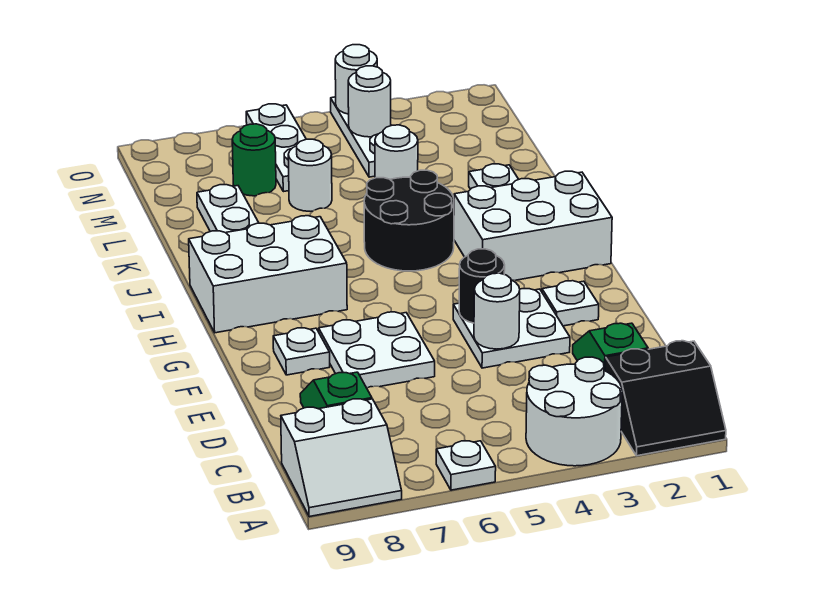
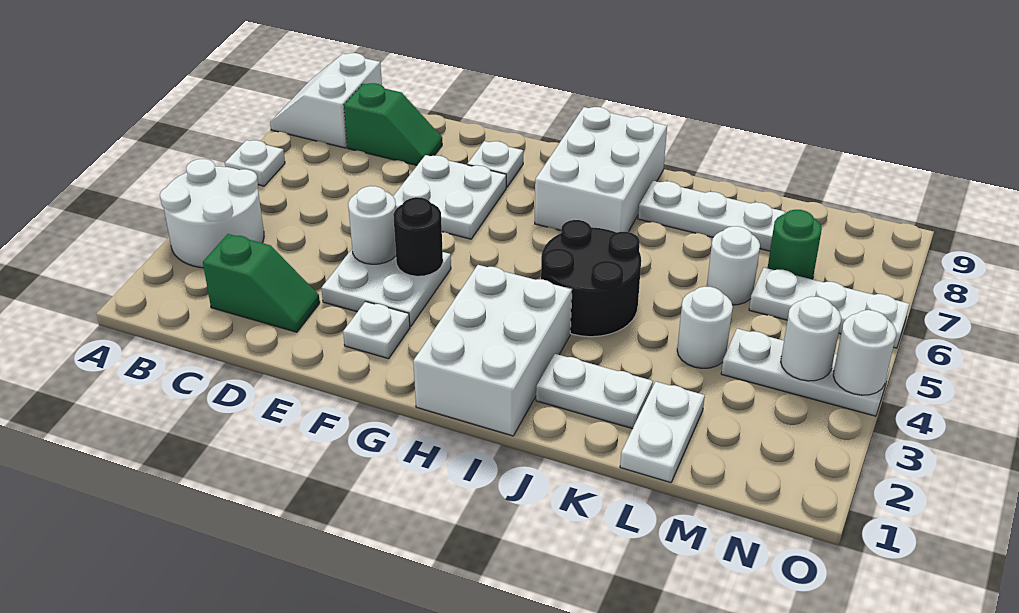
black 2x2 slope [605,341,726,456] -> none
none -> white 1x2 plate [620,381,705,483]

